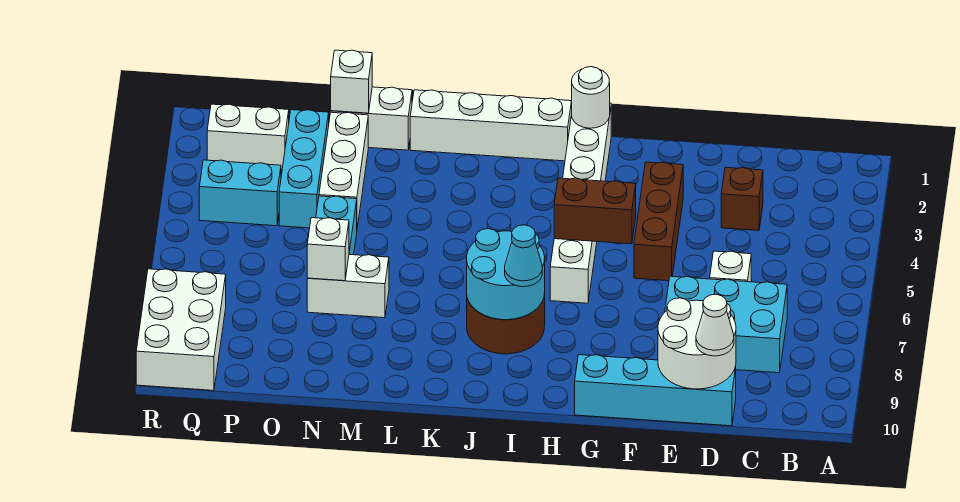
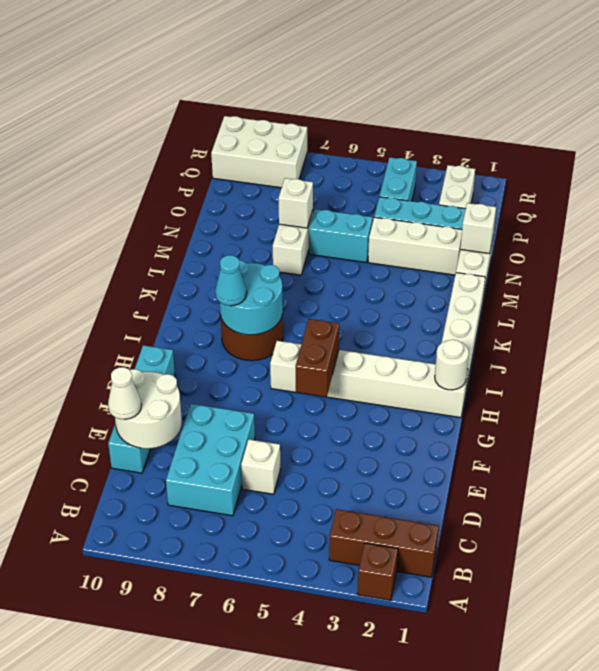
brown 1x1 brick [721,167,763,231] -> brown 1x1 brick moved to [358,543,398,600]
brown 1x3 brick [634,162,683,281] -> brown 1x3 brick moved to [329,509,439,577]

